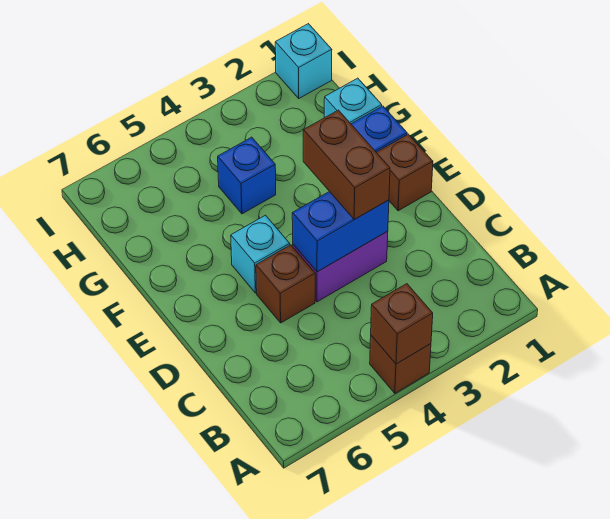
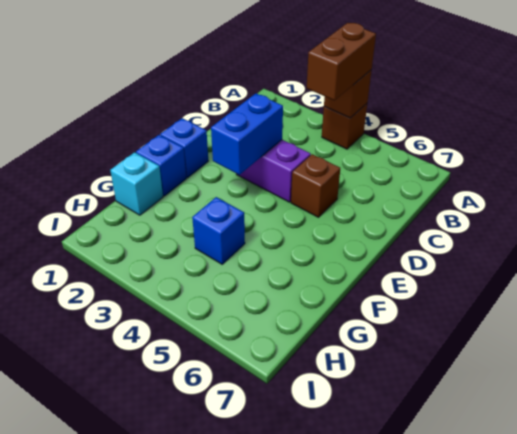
blue 1x2 brick [292,192,389,272] -> blue 1x2 brick turned to [211,93,283,175]
brown 1x2 brick [303,110,390,220] -> brown 1x2 brick moved to [307,23,376,100]
brown 1x1 brick [376,134,433,211] -> blue 1x1 brick [160,118,208,178]
cyan 1x1 brick [231,215,290,293] -> none
cyan 1x1 brick [275,24,332,98] -> none

